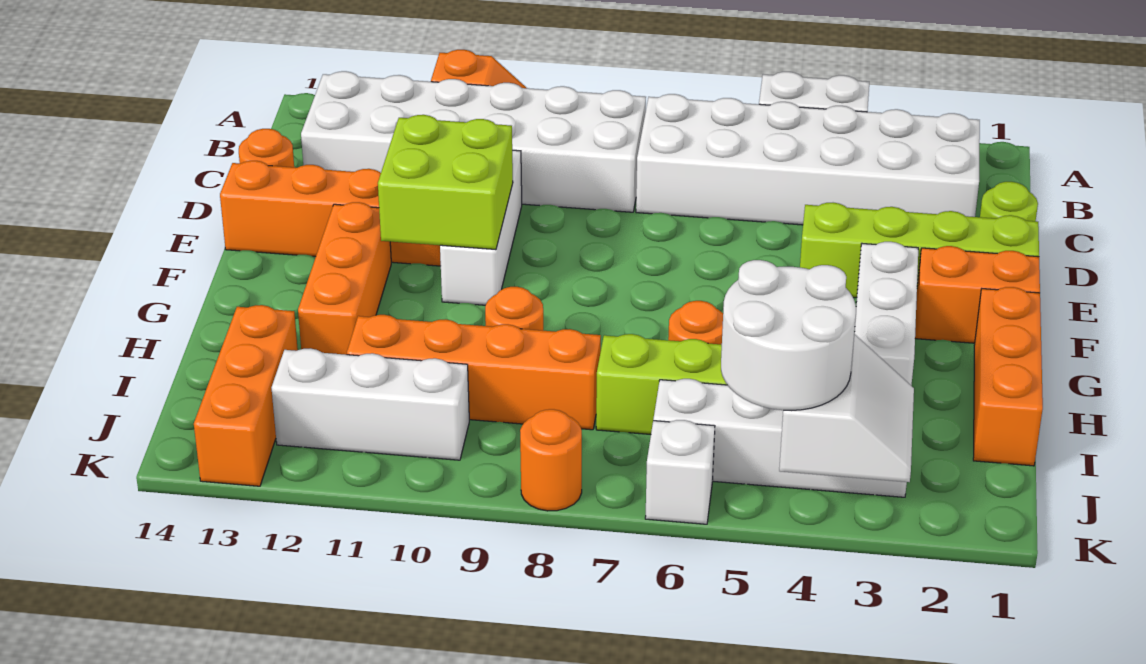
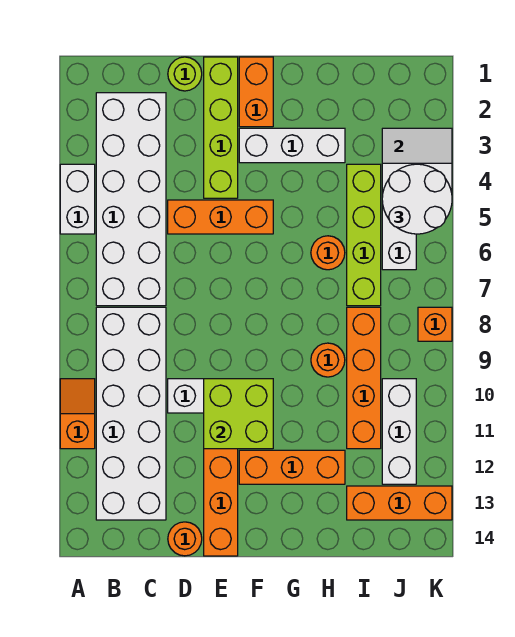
orange 1x3 brick [973,287,1043,466] -> orange 1x3 brick moved to [168,200,273,234]
white 1x1 brick [645,420,715,524] -> none
orange 1x1 round brick [520,409,582,511] -> orange 1x1 brick [418,307,452,341]

